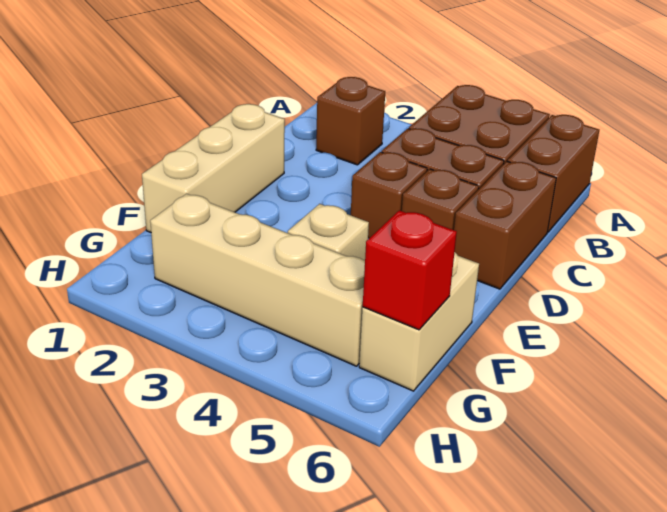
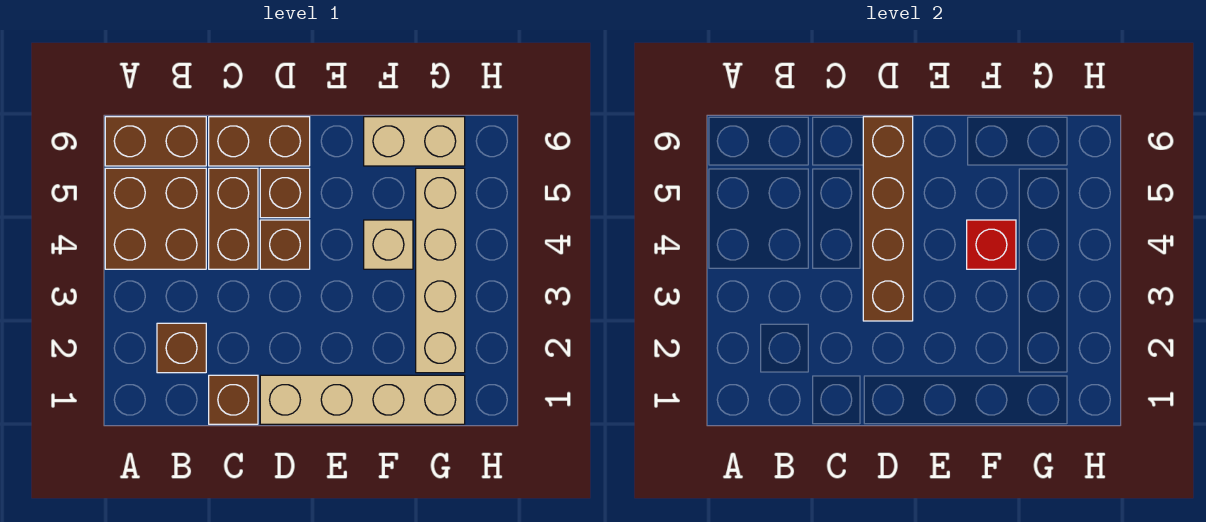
none -> brown 1x1 brick [209,375,258,424]
tan 1x3 brick [142,104,285,232] -> tan 1x4 brick [260,375,465,424]
none -> brown 1x4 brick [863,117,913,321]
red 1x1 brick [363,210,457,330] -> red 1x1 brick moved to [967,220,1016,269]

